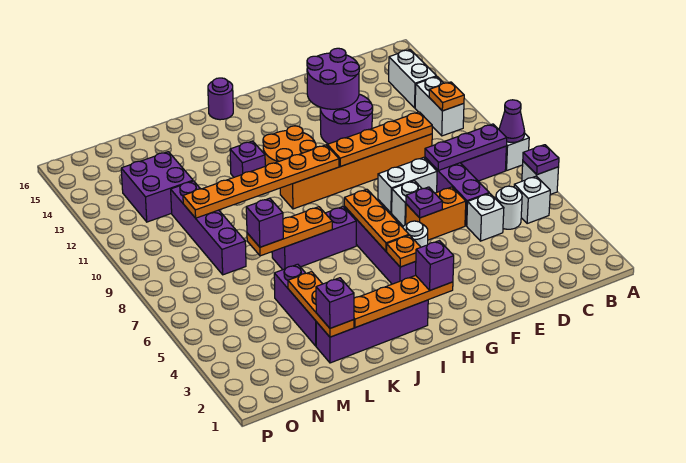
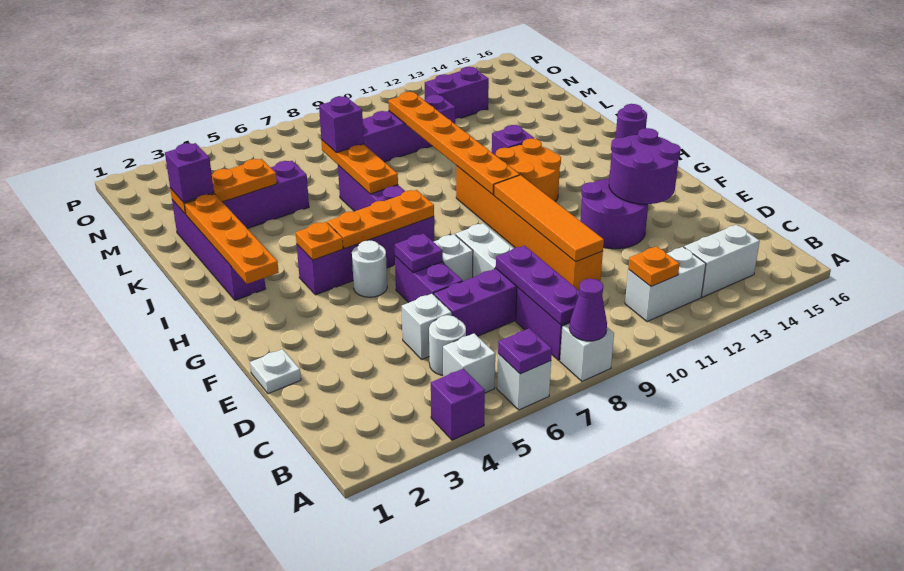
orange 1x4 plate [327,112,432,166] -> orange 1x4 tile [494,175,604,262]
none -> white 1x1 plate [250,349,301,394]
orange 1x2 brick [406,187,466,240] -> purple 1x2 brick [395,256,463,303]
purple 1x1 brick [416,241,454,290] -> purple 1x1 brick moved to [431,369,485,440]
purple 2x2 brick [121,152,193,222] -> purple 1x2 brick [425,67,489,119]

